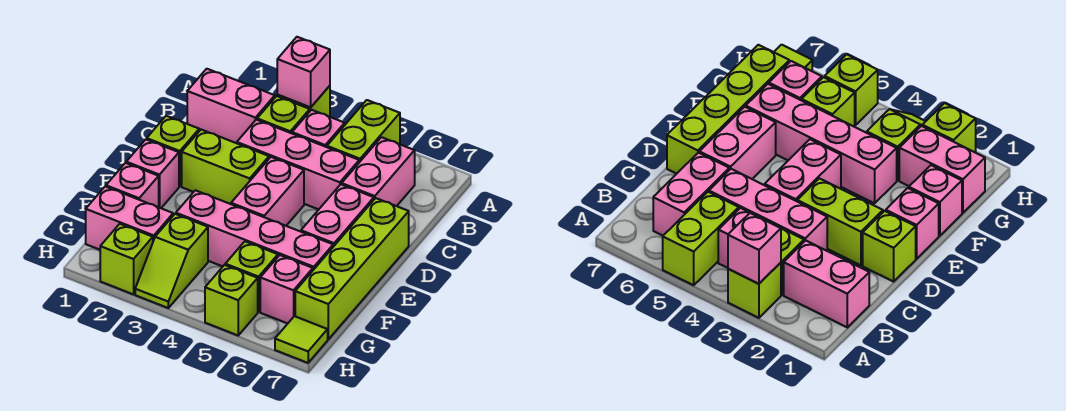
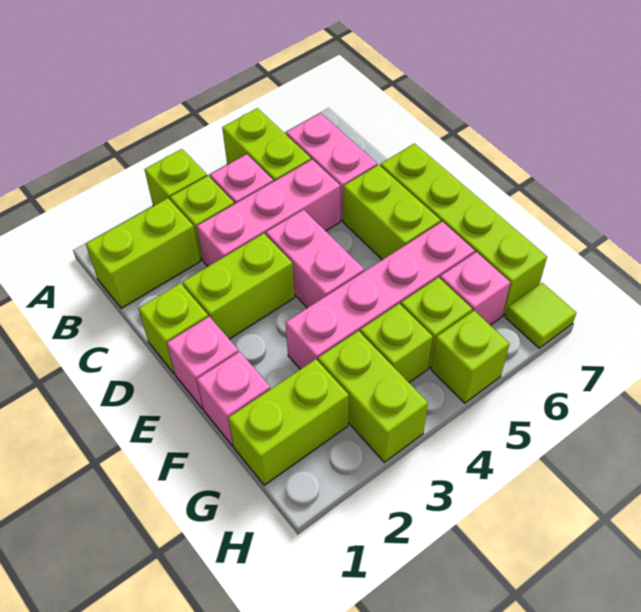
pink 1x1 brick [277,37,330,107] -> none
pink 1x2 brick [187,69,275,143] -> lime 1x2 brick [86,198,200,308]
pink 1x2 brick [301,184,374,247] -> lime 1x2 brick [343,165,441,260]
pink 1x2 brick [86,187,173,250] -> lime 1x2 brick [228,359,349,485]
lime 1x2 slope [135,214,208,308] -> lime 1x2 brick [318,331,428,462]
lime 1x1 brick [100,224,153,294] -> lime 1x1 brick moved to [360,304,433,383]

